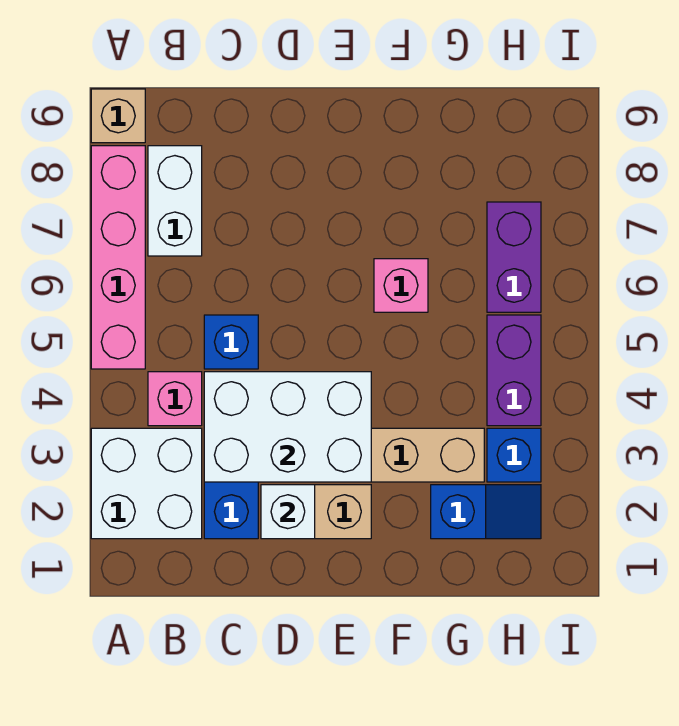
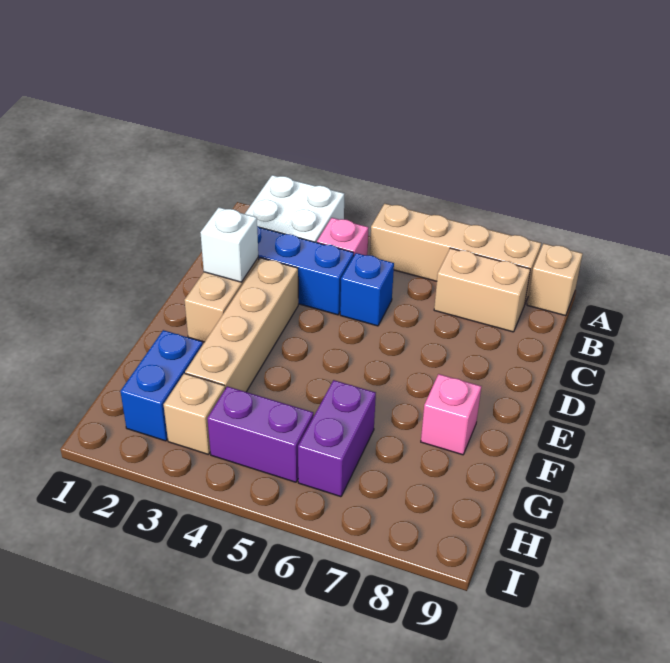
pink 1x4 brick [91,146,145,369] -> tan 1x4 brick [370,203,541,303]
white 1x2 brick [148,146,202,256] -> tan 1x2 brick [434,248,530,332]
white 2x3 brick [204,372,371,482] -> none
pink 1x1 brick [374,259,428,312] -> pink 1x1 brick moved to [421,374,481,455]
blue 1x2 slope [431,485,541,539] -> blue 1x2 brick [120,330,203,441]
blue 1x1 brick [487,428,541,482] -> tan 1x1 brick [163,373,225,455]
purple 1x2 brick [487,202,541,312] -> purple 1x2 brick turned to [298,380,376,497]

